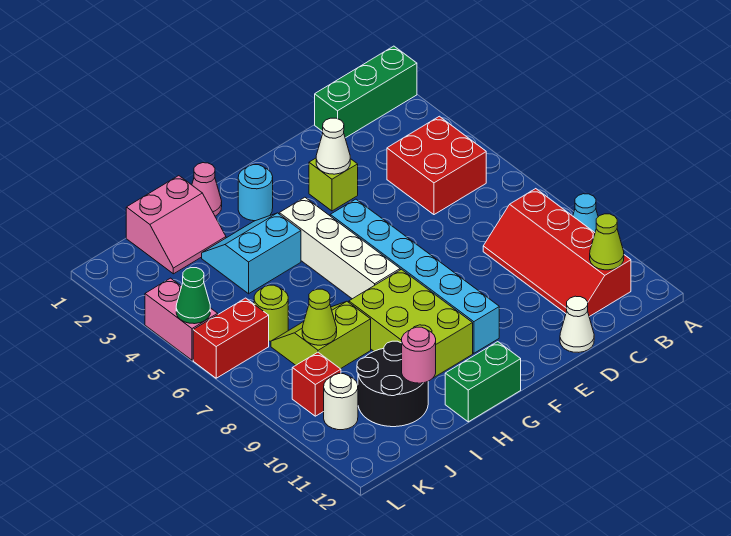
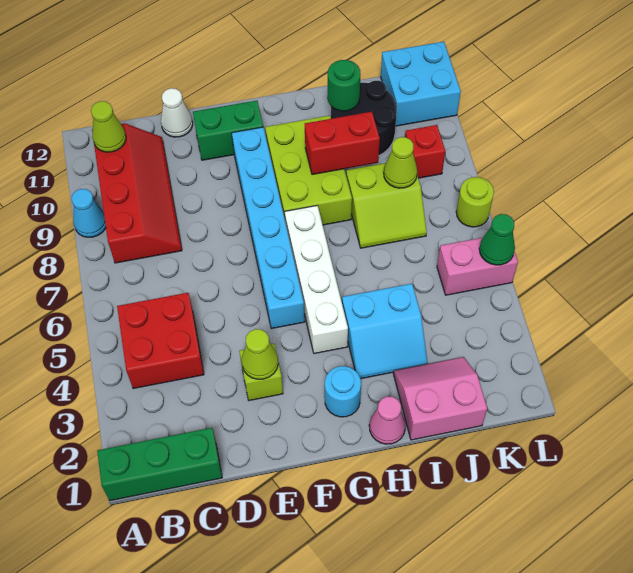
white 1x1 cone [316,118,350,174] -> lime 1x1 cone [242,329,278,379]
green 1x2 brick [445,342,521,422] -> green 1x2 brick moved to [193,101,263,160]
pink 1x1 round brick [402,327,436,383] -> green 1x1 round brick [328,60,360,111]
lime 1x1 round brick [254,285,288,341] -> lime 1x1 round brick moved to [456,177,494,227]
red 1x2 brick [193,298,269,378] -> red 1x2 brick moved to [305,112,380,175]
white 1x1 round brick [324,374,358,430] -> none
none -> cyan 2x2 brick [381,42,461,126]
pink 1x2 brick [145,278,218,360] -> pink 1x2 brick turned to [437,238,518,295]

